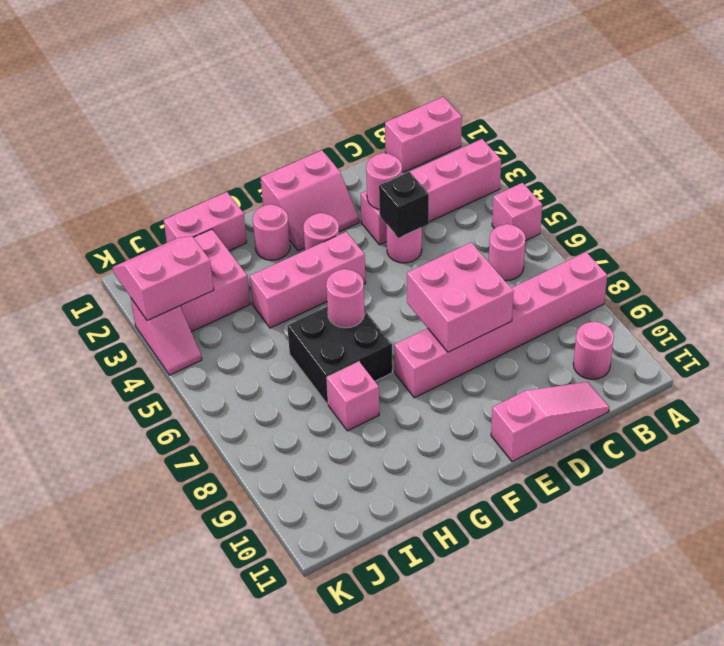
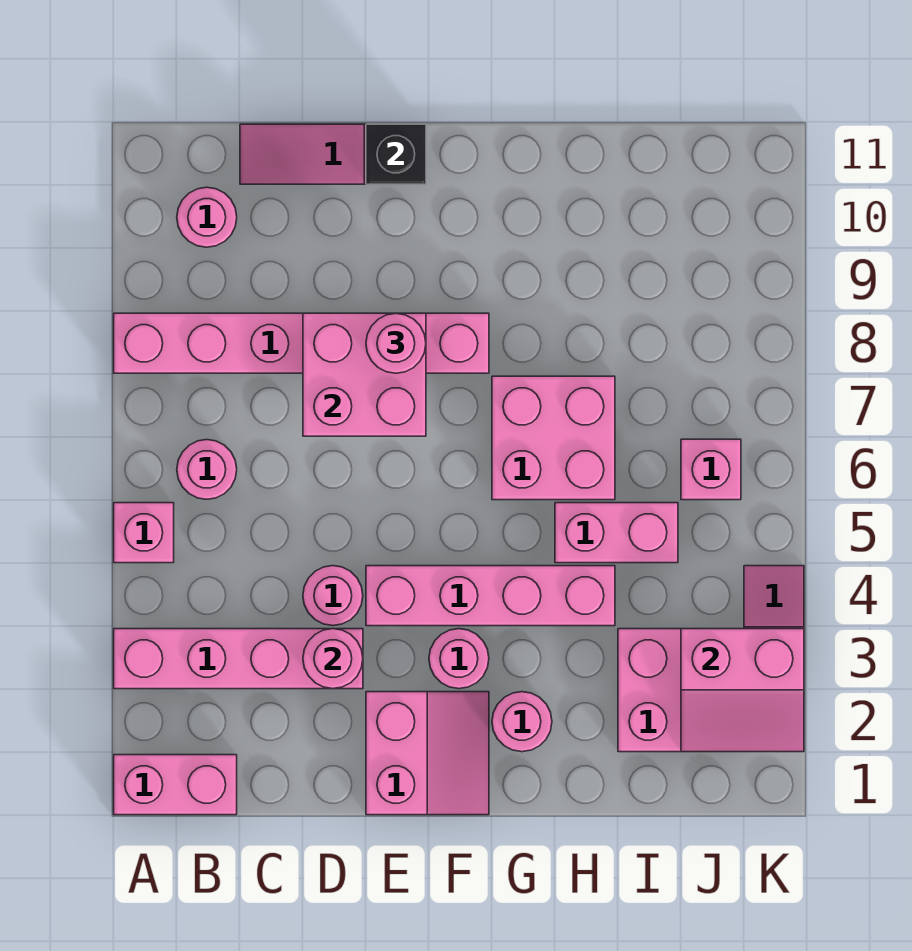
black 1x1 brick [379,172,429,238] -> black 1x1 brick moved to [366,124,426,184]
pink 2x2 slope [261,150,359,251] -> pink 2x2 slope turned to [366,692,489,815]
pink 1x3 brick [250,232,365,328] -> pink 1x4 brick [366,566,615,626]
black 2x2 brick [287,307,392,404] -> pink 2x2 brick [492,376,615,500]
pink 1x1 round brick [326,269,365,328] -> pink 1x1 round brick moved to [366,313,426,373]
pink 1x2 brick [164,192,247,251] -> pink 1x2 brick moved to [555,503,678,563]
pink 1x1 brick [327,362,379,431] -> pink 1x1 brick moved to [681,439,741,500]

